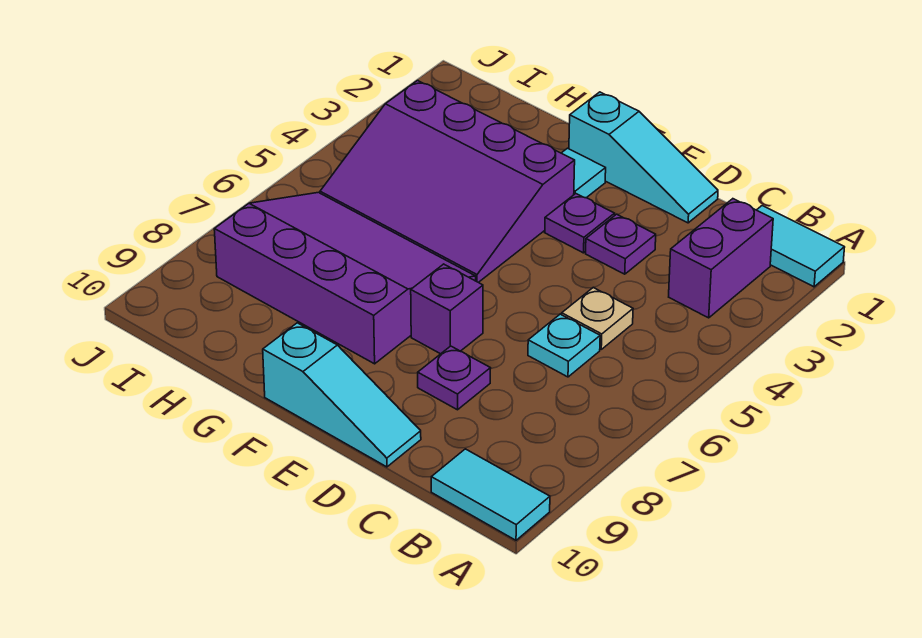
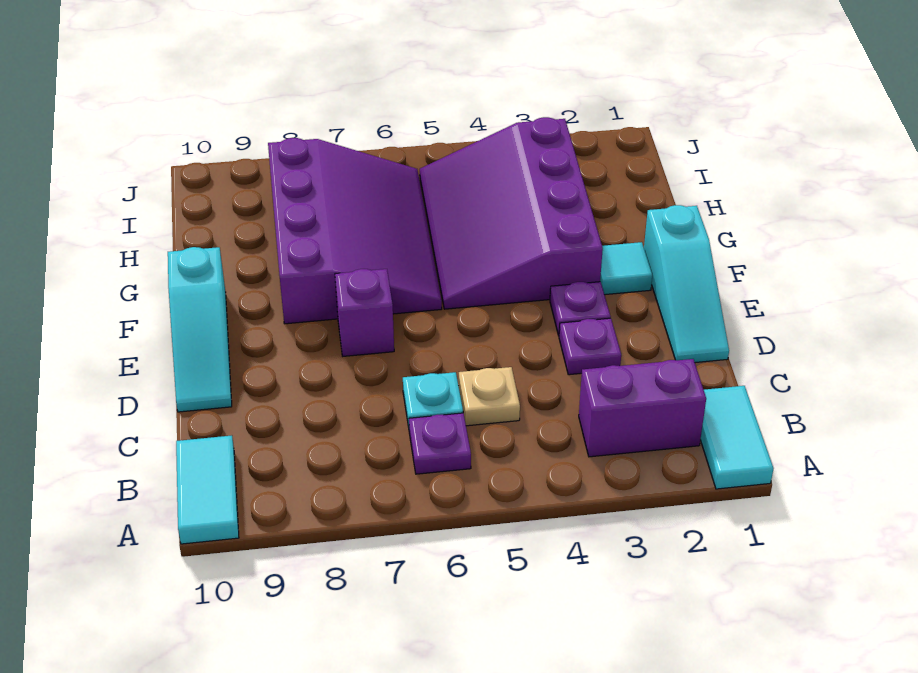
purple 1x1 plate [418,346,491,410] -> purple 1x1 plate moved to [409,413,471,474]

